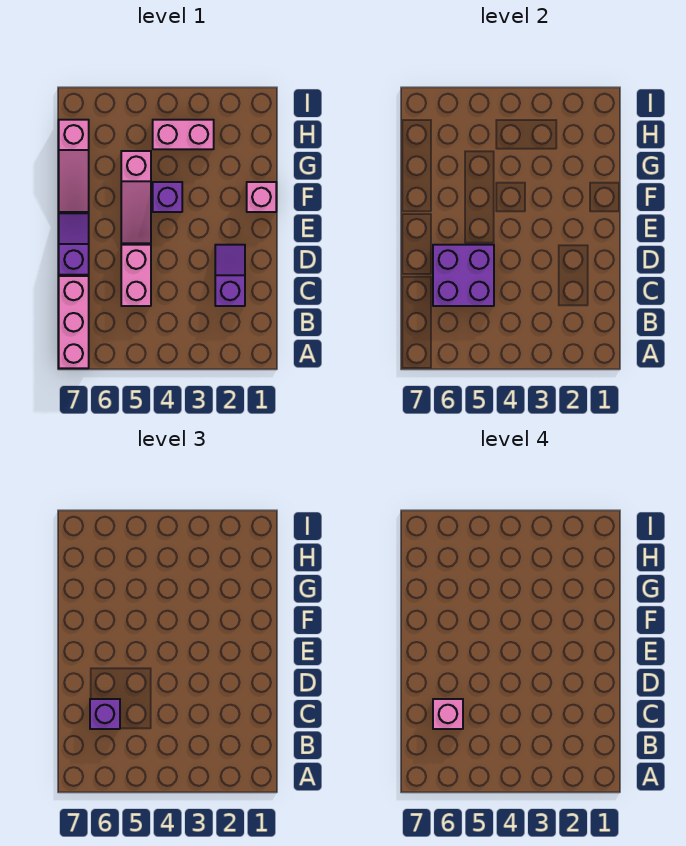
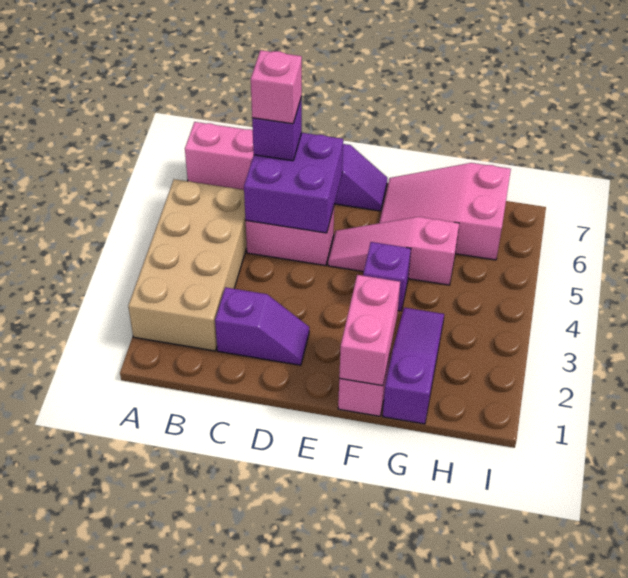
none -> tan 2x4 brick [128,179,247,351]
pink 1x3 slope [59,120,89,212] -> pink 2x3 slope [379,163,511,260]
none -> purple 1x3 slope [383,307,444,424]
pink 1x2 brick [153,120,214,149] -> pink 1x2 brick moved to [339,275,400,386]

